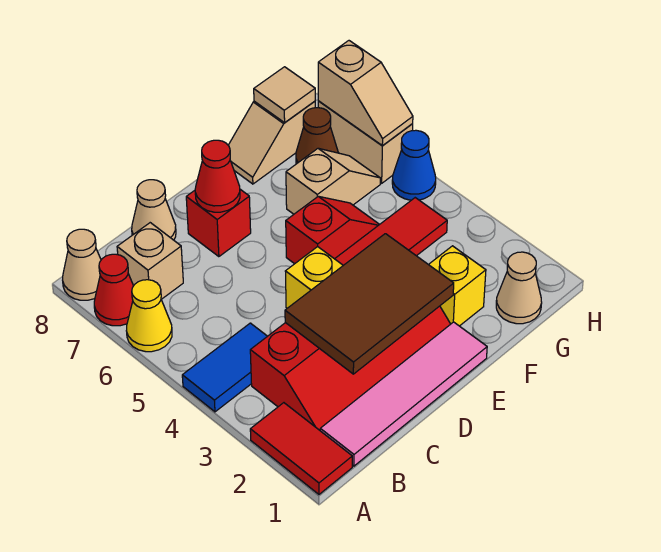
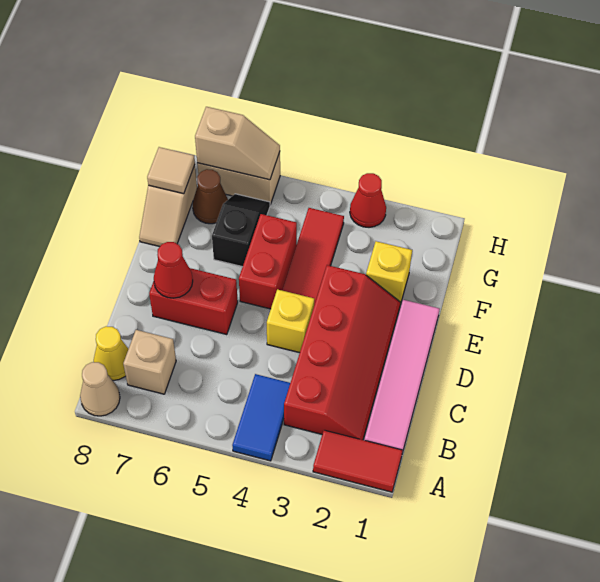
yellow 1x1 cone [126,280,172,352] -> yellow 1x1 cone moved to [94,326,128,381]
red 1x1 cone [94,254,133,326] -> red 1x1 cone moved to [350,173,386,227]
brown 2x3 tile [285,234,454,374] -> none
tan 1x1 cone [132,180,176,240] -> none
red 1x1 brick [186,189,251,257] -> red 1x2 brick [149,268,238,335]
red 1x2 slope [286,196,380,264] -> red 1x2 brick [239,214,297,309]
tan 1x2 slope [286,148,380,214] -> black 1x2 slope [212,194,270,267]
tan 1x1 cone [496,252,542,324] -> none
blue 1x1 cone [392,130,436,200] -> none

